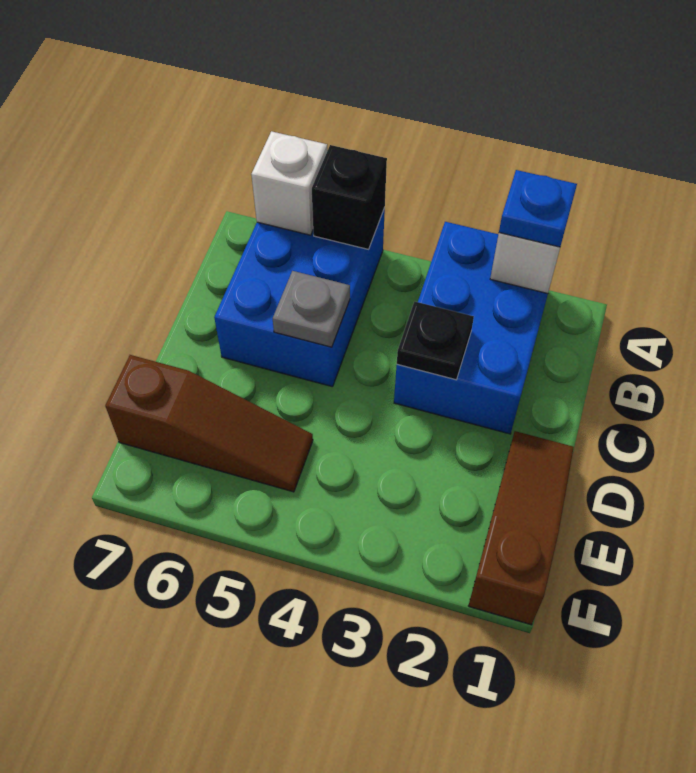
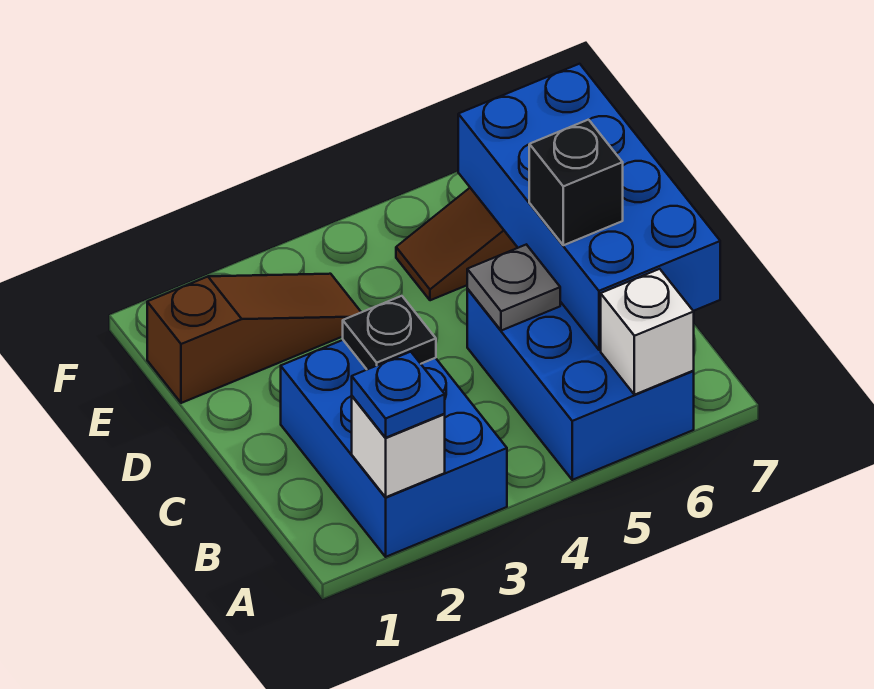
black 1x1 brick [312,145,387,249] -> black 1x1 brick moved to [529,120,623,245]
none -> blue 2x4 brick [458,64,720,350]
brown 1x3 slope [468,431,574,625] -> brown 1x3 slope turned to [147,274,361,403]

